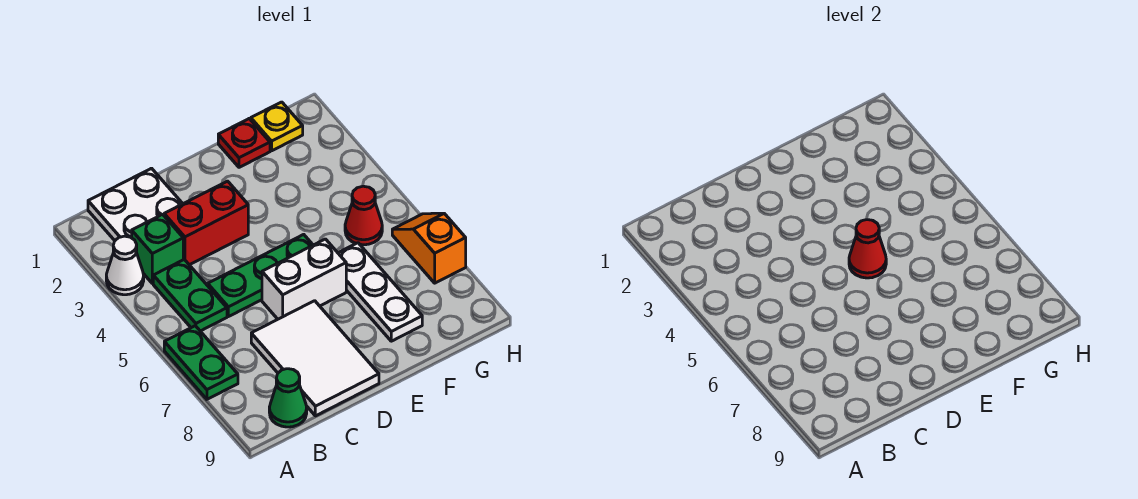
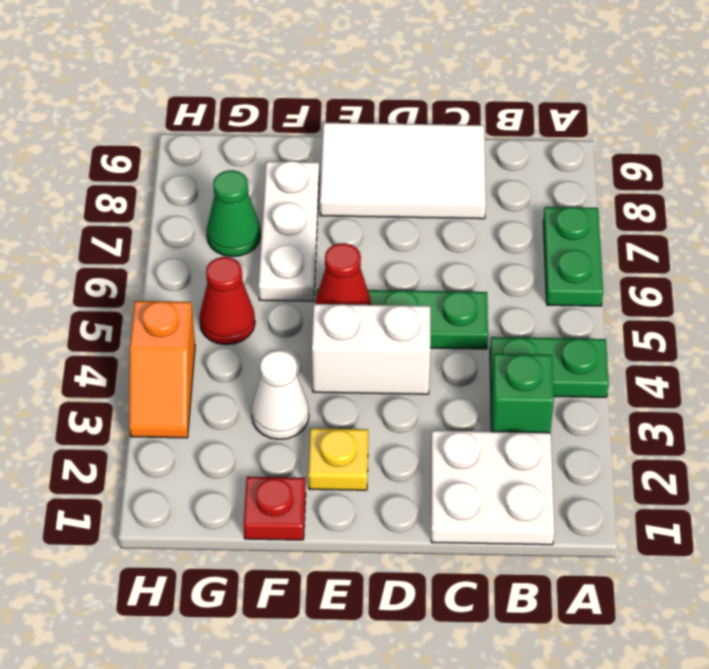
white 1x1 cone [106,236,144,295] -> white 1x1 cone moved to [252,350,309,439]
green 1x2 plate [153,259,227,331] -> green 1x2 plate turned to [490,337,609,397]
green 1x1 cone [269,369,307,427] -> green 1x1 cone moved to [207,170,261,257]
red 1x2 brick [164,181,248,265] -> none
white 2x3 tile [251,301,379,416] -> white 2x3 tile turned to [320,123,486,219]
white 1x2 brick [262,239,346,319] -> white 1x2 brick moved to [312,304,430,394]
yellow 1x1 plate [251,102,303,151] -> yellow 1x1 plate moved to [308,428,368,490]
orange 1x2 slope [392,213,466,283] -> orange 1x2 slope moved to [129,301,195,438]

